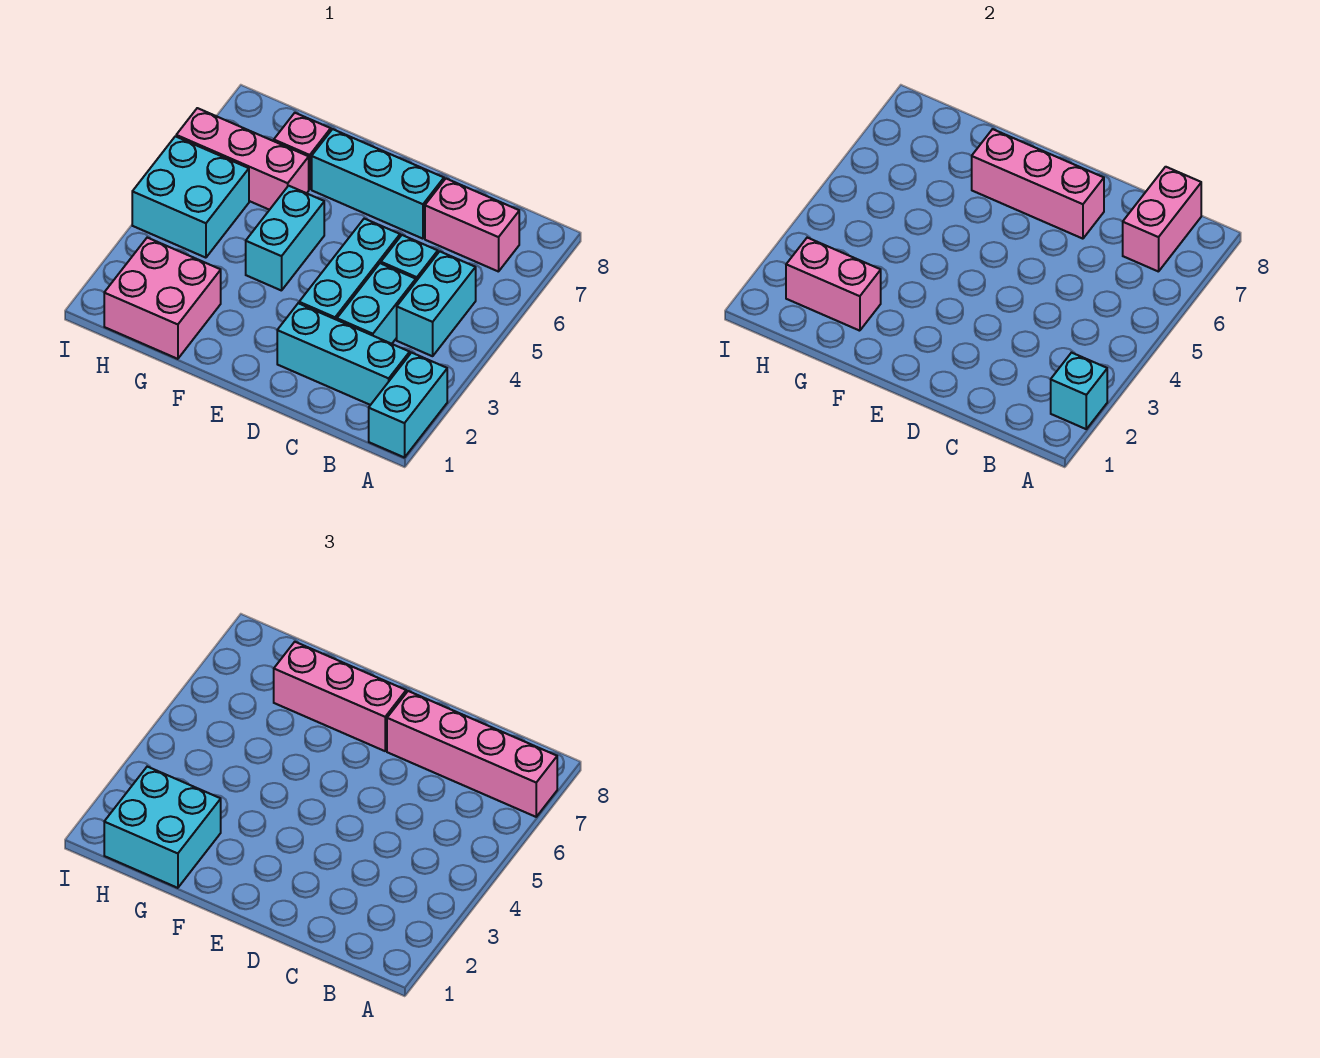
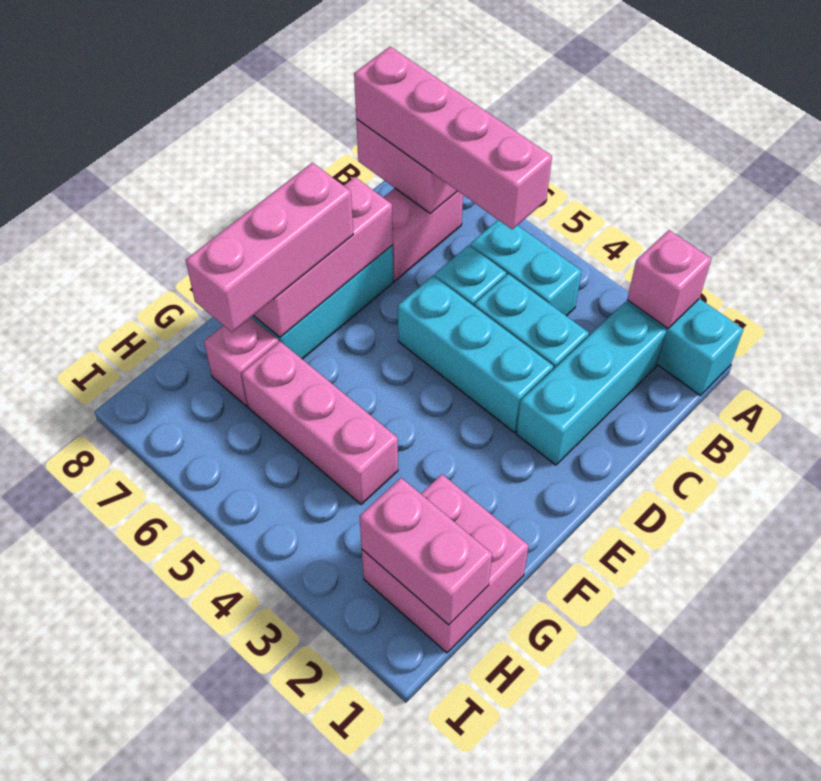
cyan 1x1 brick [1051,353,1107,429] -> pink 1x1 brick [627,230,711,328]
pink 1x4 brick [387,691,557,817] -> pink 1x4 brick turned to [354,47,552,229]
cyan 1x2 brick [246,186,324,291] -> none
cyan 2x2 brick [104,767,221,888] -> none
pink 1x2 brick [786,238,881,331] -> pink 1x2 brick turned to [359,478,492,625]
pink 1x3 brick [176,108,309,210] -> pink 1x3 brick turned to [242,341,398,504]
cyan 2x2 brick [132,136,249,258] -> none

